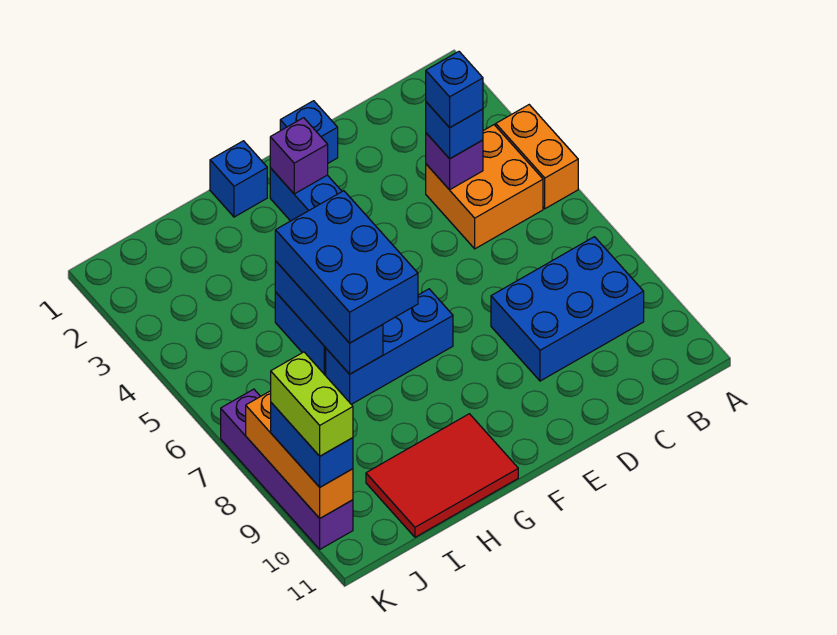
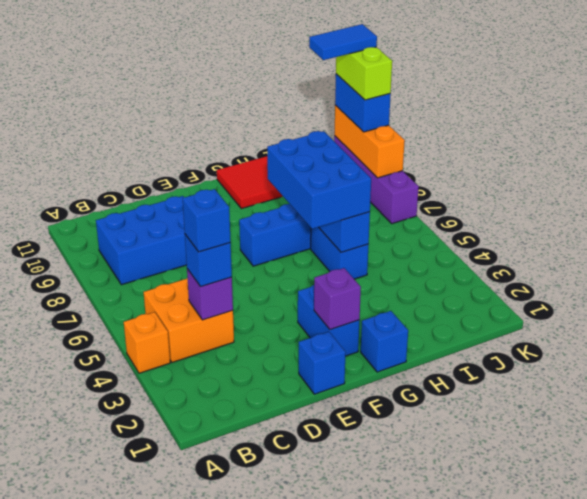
orange 1x2 brick [496,105,578,209] -> orange 1x1 brick [124,312,170,373]
none -> blue 1x2 tile [309,24,377,60]

